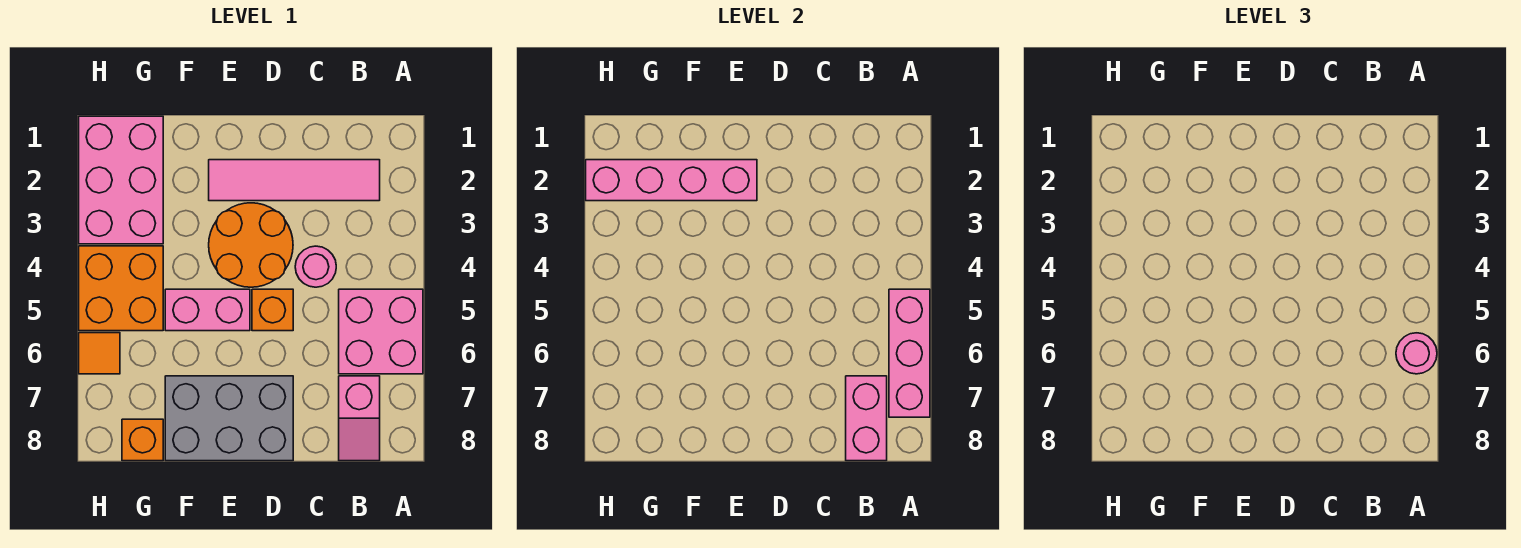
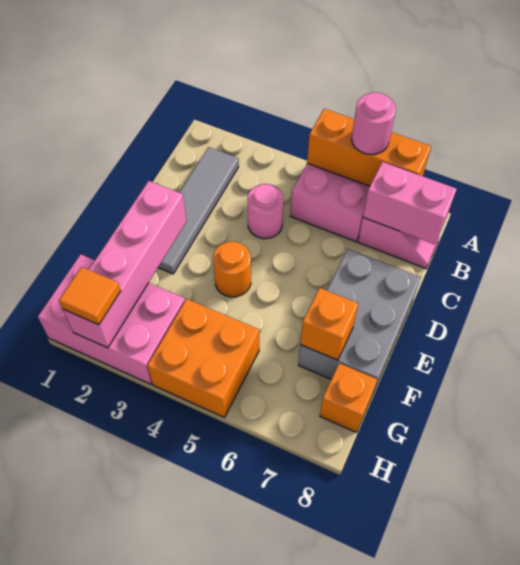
pink 1x3 brick [889,289,930,417] -> orange 1x3 brick [307,109,431,186]
pink 1x4 tile [209,160,380,201] -> grey 1x4 tile [158,147,239,274]
orange 2x2 round brick [209,203,293,287] -> orange 1x1 round brick [213,242,251,297]
orange 1x1 brick [252,289,293,331] -> orange 1x1 brick moved to [300,288,358,360]
pink 1x2 brick [165,289,250,331] -> none
orange 1x1 tile [79,333,120,374] -> orange 1x1 tile moved to [59,267,121,325]

